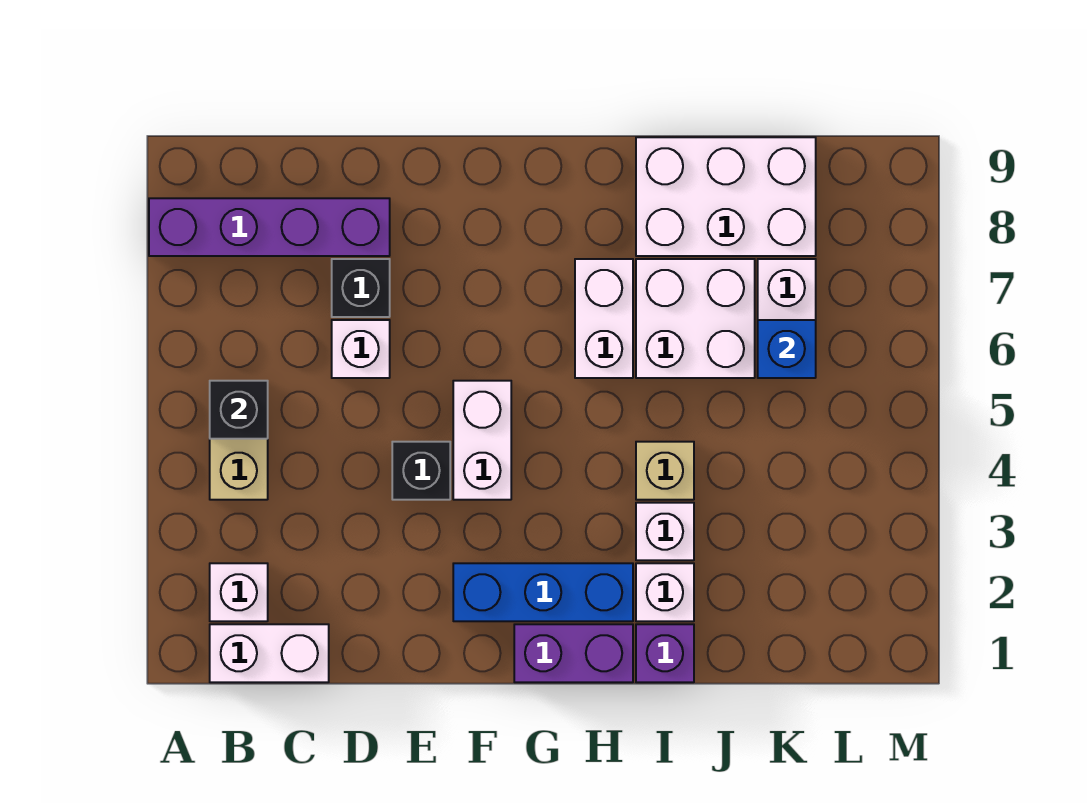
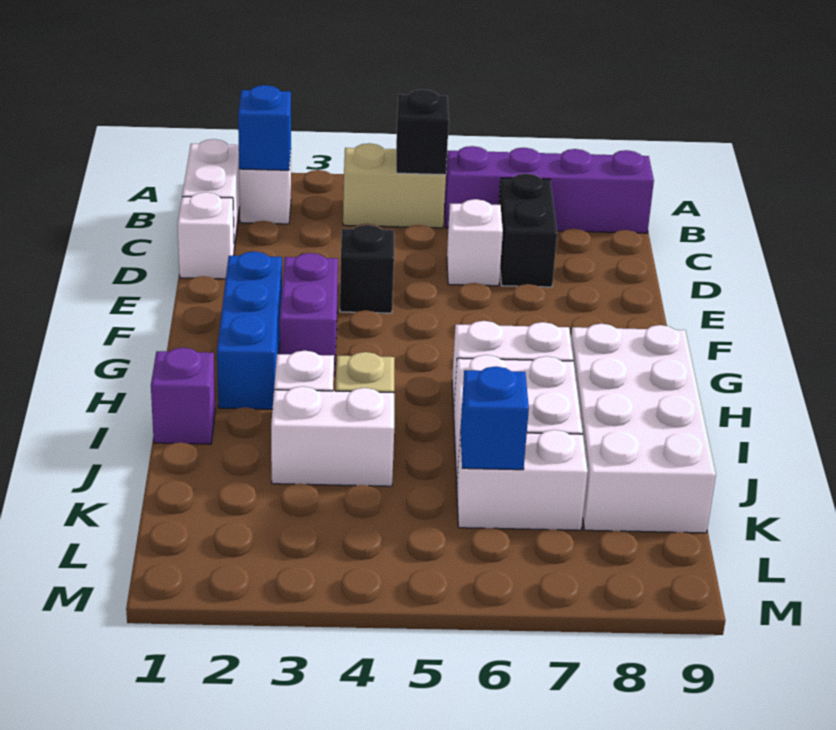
purple 1x4 brick [149,198,390,256] -> purple 1x4 brick turned to [445,146,654,233]
none -> blue 1x1 brick [238,85,291,170]
black 1x1 brick [332,259,390,317] -> black 1x2 brick [499,174,557,287]
white 1x2 brick [453,381,511,500] -> white 1x2 brick moved to [271,386,394,486]
purple 1x2 brick [514,624,633,682] -> purple 1x2 brick moved to [280,253,338,376]
white 1x1 brick [636,563,694,621] -> white 1x1 brick moved to [178,192,234,279]
white 2x3 brick [636,137,816,256] -> white 2x4 brick [571,324,716,533]

